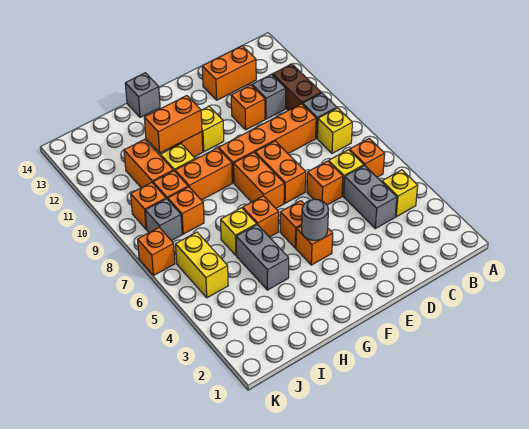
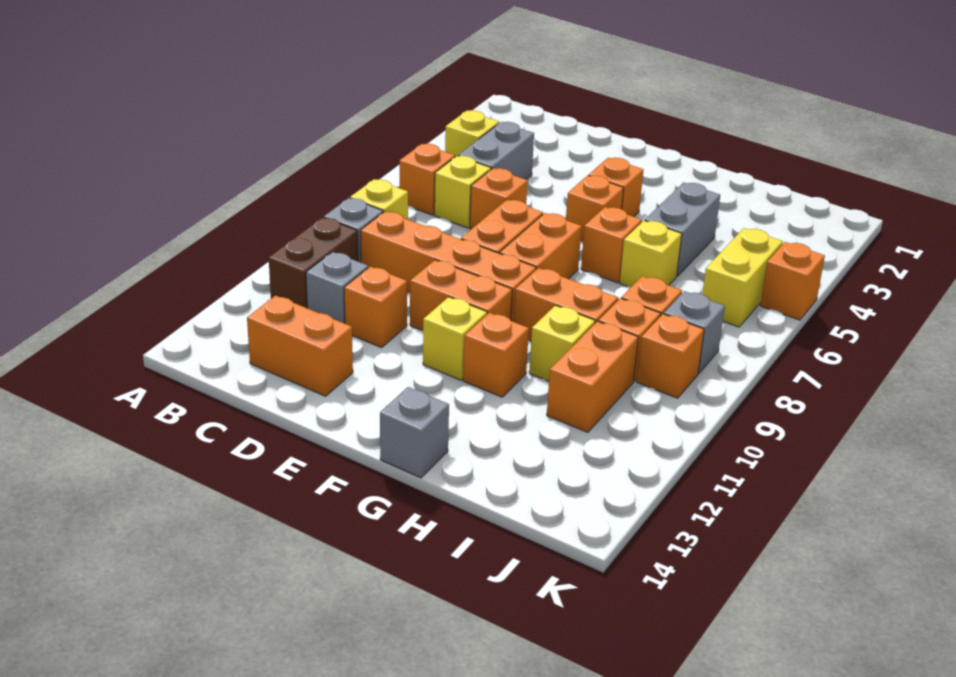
grey 1x1 round brick [302,199,328,241] -> none
orange 1x2 brick [144,96,202,153] -> orange 1x2 brick moved to [410,260,512,331]
orange 1x1 brick [138,228,175,276] -> orange 1x1 brick moved to [760,242,825,320]

